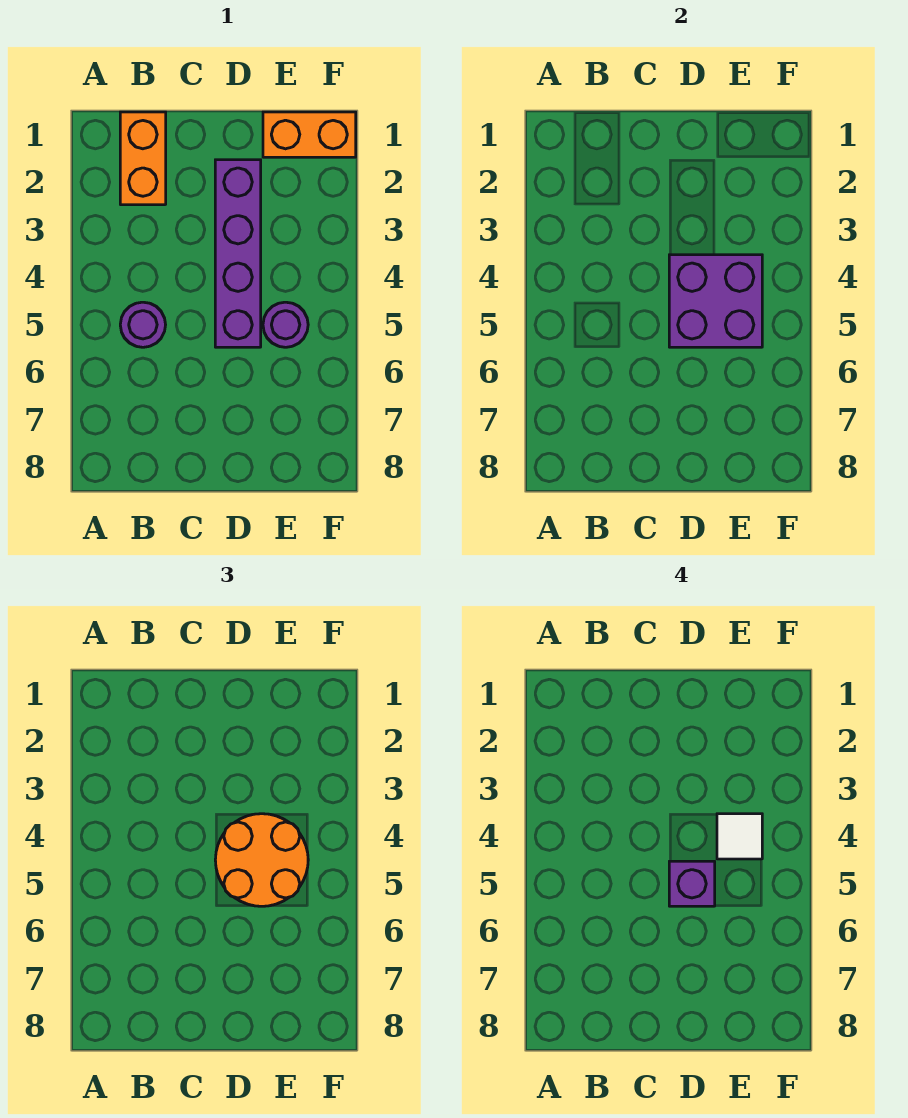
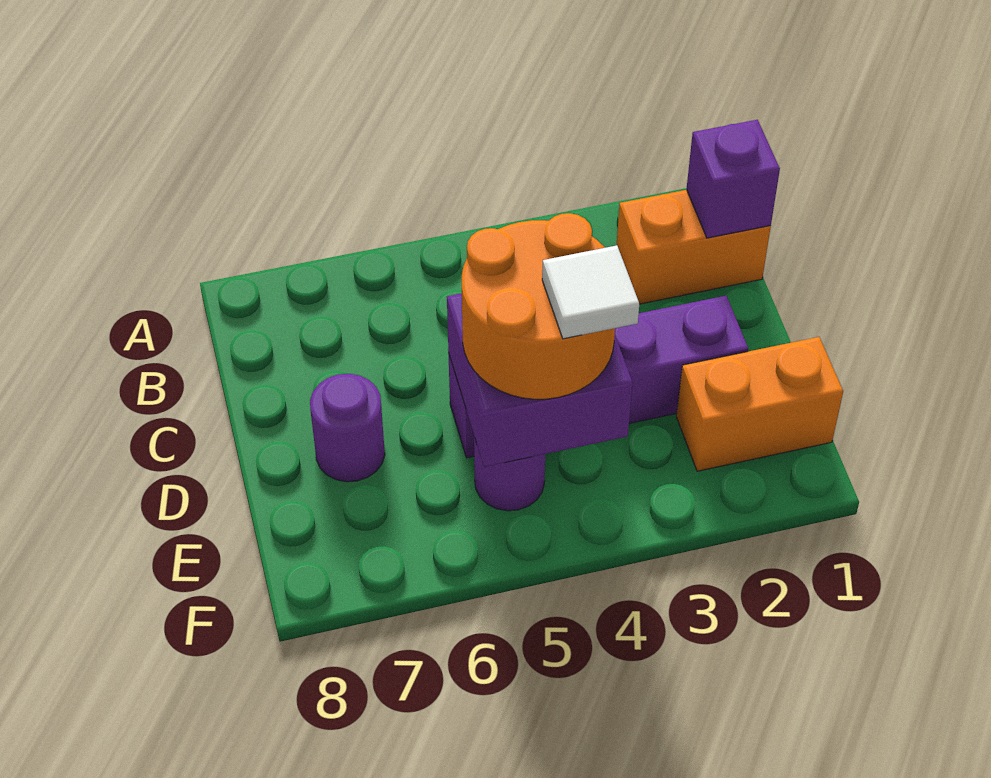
purple 1x1 round brick [120,302,166,347] -> purple 1x1 round brick moved to [310,374,385,482]
purple 1x1 brick [669,861,715,906] -> purple 1x1 brick moved to [686,120,780,238]
orange 1x2 brick [263,112,356,157] -> orange 1x2 brick turned to [676,337,843,471]

